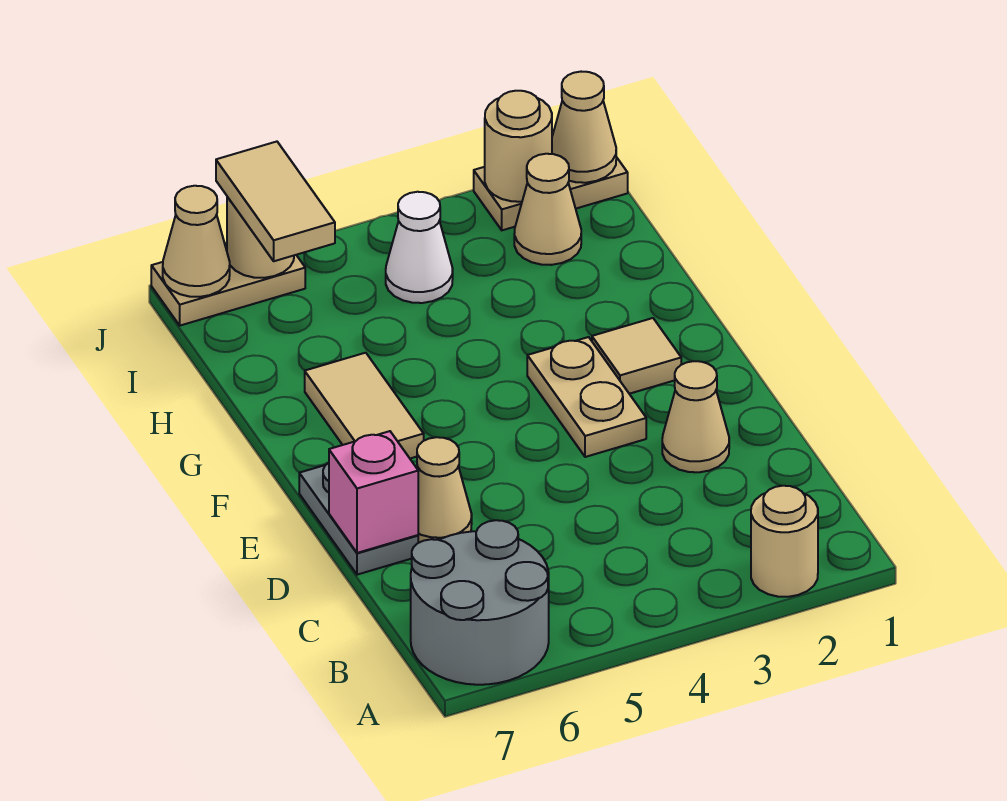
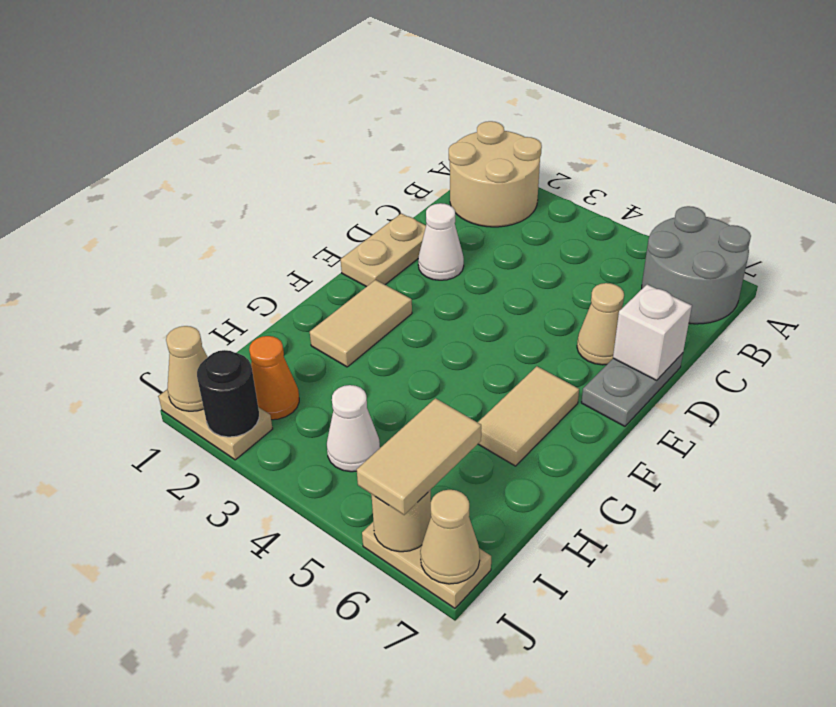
tan 1x1 round brick [751,486,818,597] -> tan 2x2 round brick [449,121,542,227]
tan 1x1 cone [662,361,729,472] -> white 1x1 cone [418,203,464,280]
pink 1x1 brick [329,431,418,553] -> white 1x1 brick [613,284,692,380]
tan 1x2 plate [527,337,646,457] -> tan 1x2 plate moved to [341,213,426,287]
tan 1x1 tile [592,318,681,394] -> tan 1x2 tile [310,280,412,367]
tan 1x1 cone [514,154,581,265] -> orange 1x1 cone [249,336,299,420]
tan 1x1 round brick [485,91,552,202] -> black 1x1 round brick [197,350,259,437]

